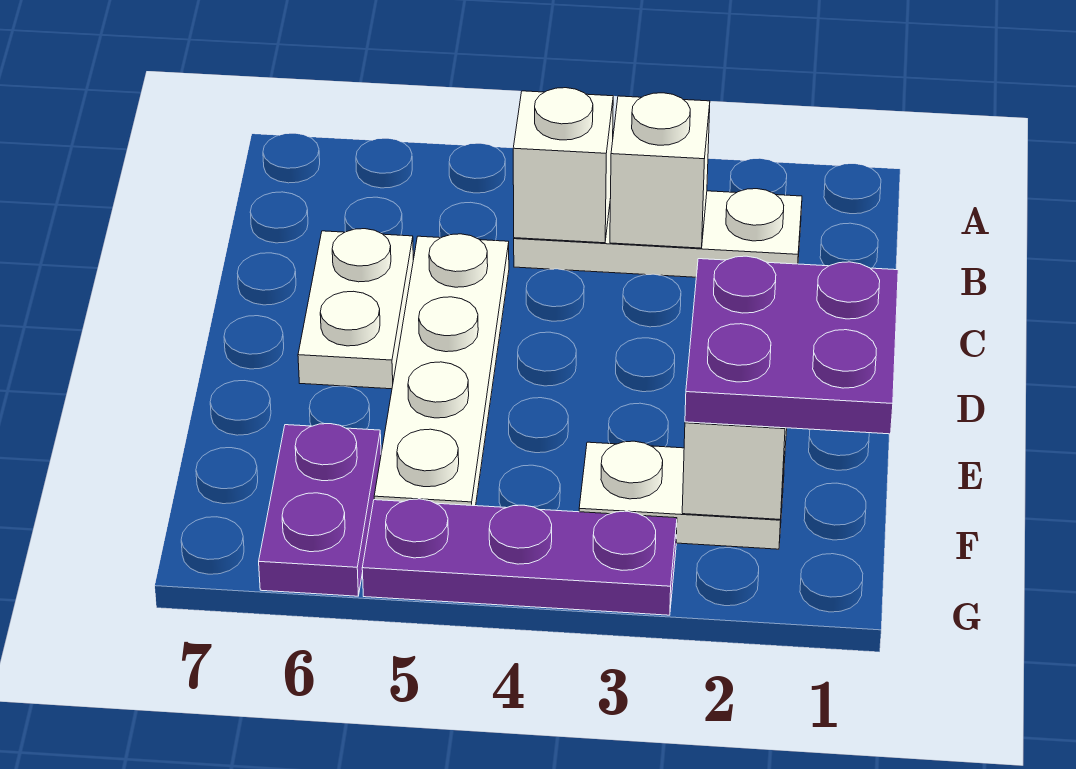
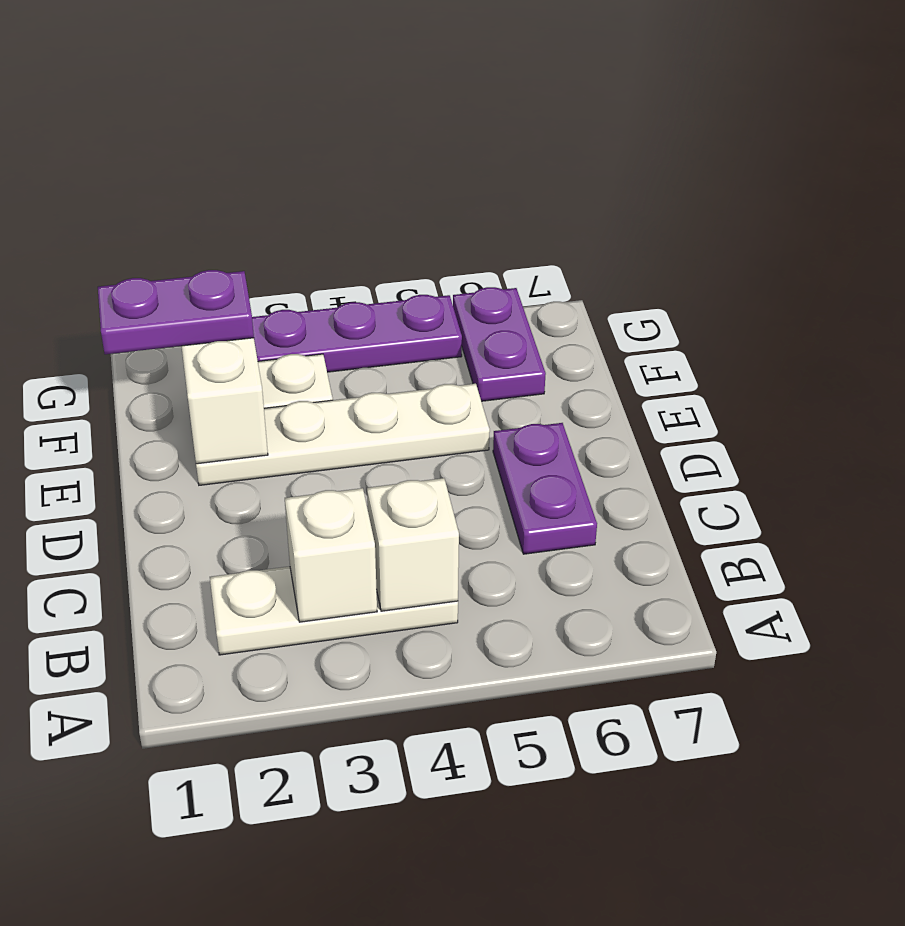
white 1x4 plate [374,234,509,506] -> white 1x4 plate turned to [196,384,490,485]
white 1x2 plate [298,229,413,389] -> purple 1x2 plate [493,423,597,554]
purple 2x2 plate [685,256,898,434] -> purple 1x2 plate [98,270,254,354]

